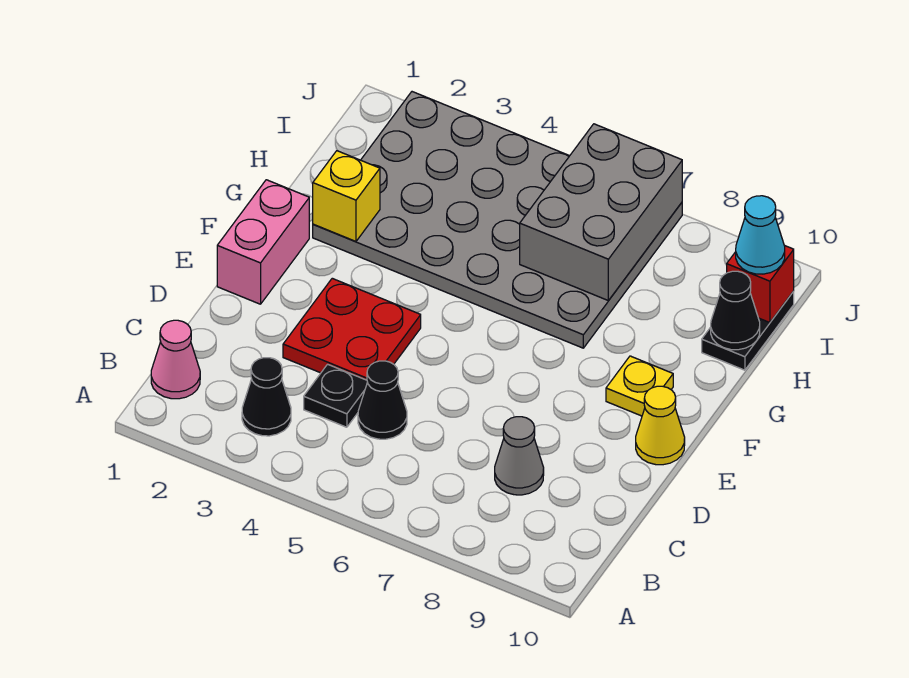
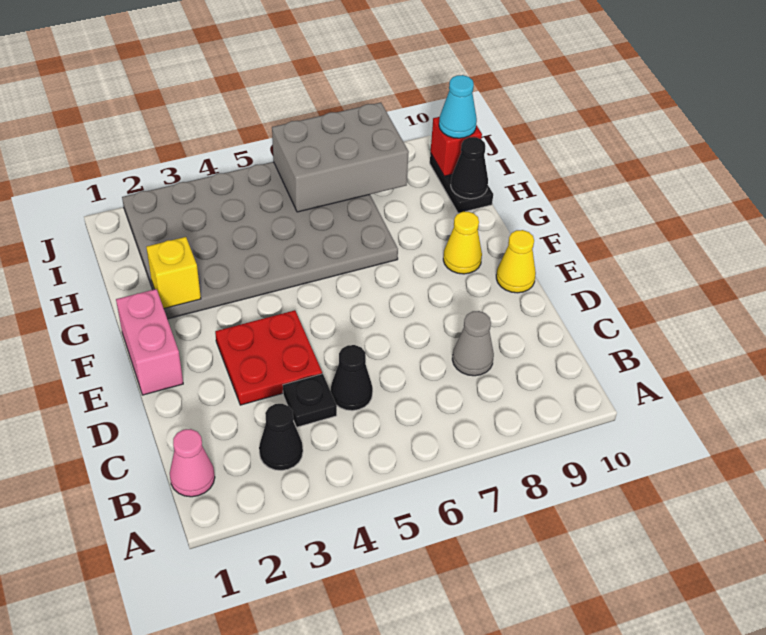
yellow 1x1 plate [606,356,673,416] -> yellow 1x1 cone [443,212,482,274]
grey 2x3 brick [520,124,682,301] -> grey 2x3 brick turned to [272,103,409,212]

